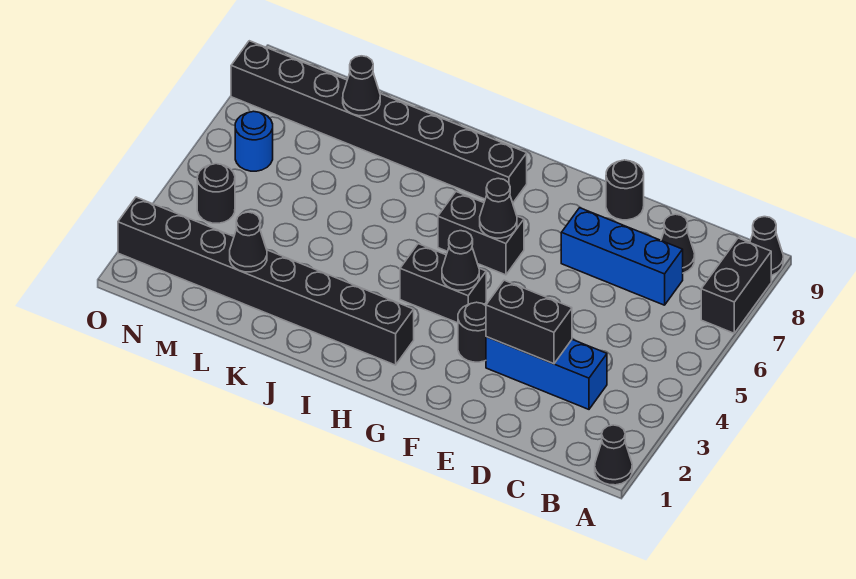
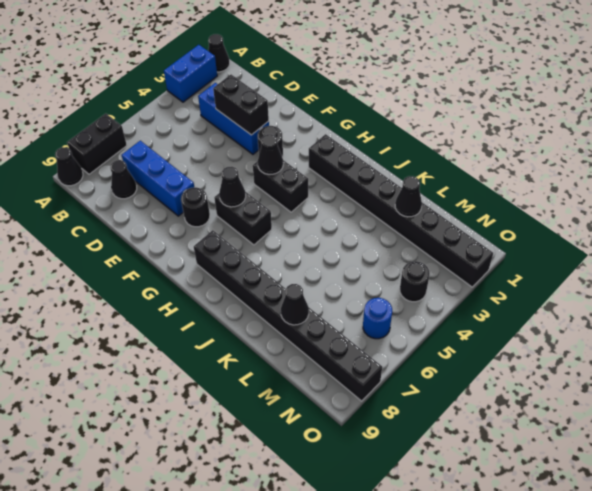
none -> blue 1x2 brick [164,45,217,102]
black 1x1 round brick [606,160,644,220] -> black 1x1 round brick moved to [181,187,210,227]

